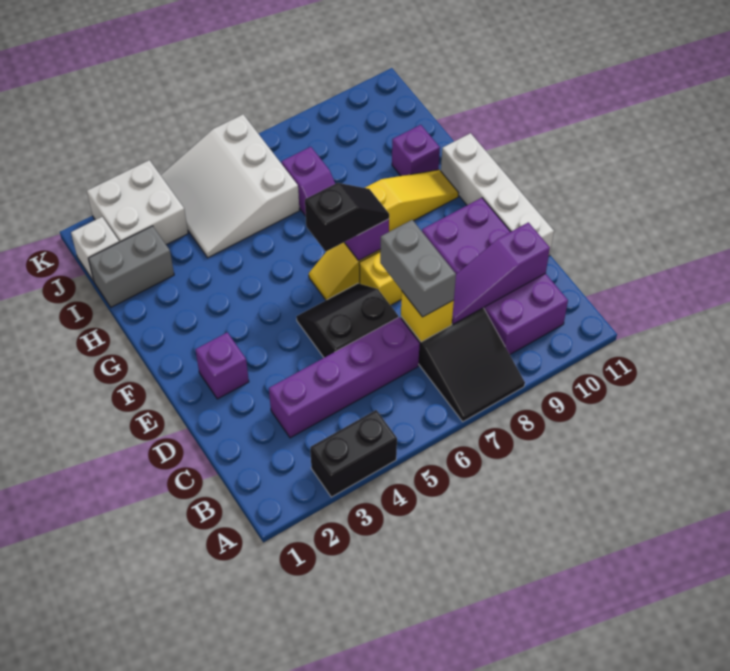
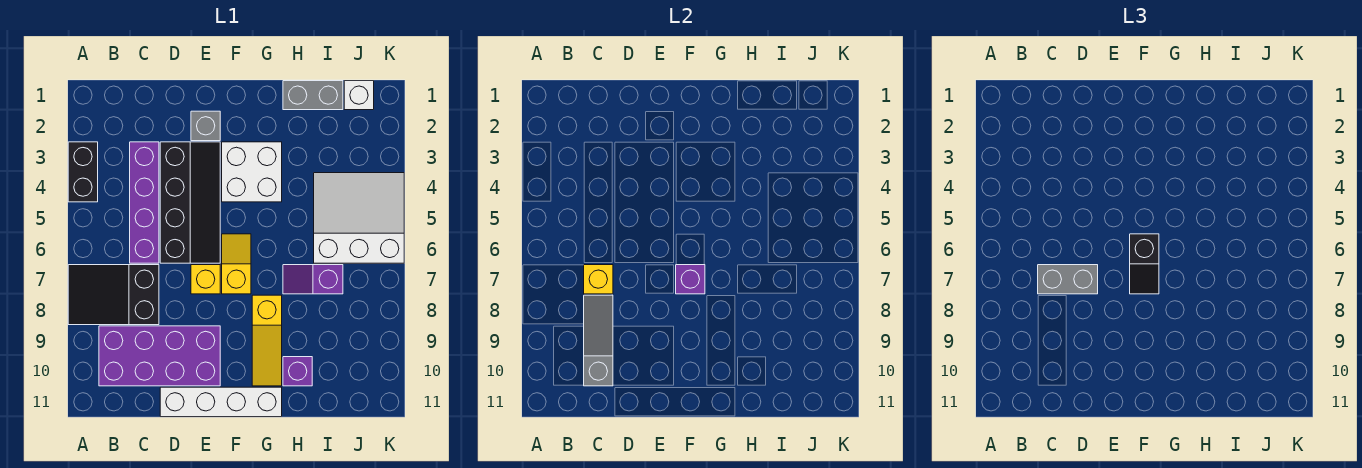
purple 1x3 slope [452,222,550,324] -> grey 1x3 slope [584,295,613,386]
black 2x2 slope [296,283,398,358] -> black 2x4 slope [160,142,220,263]
purple 1x1 brick [195,333,249,399] -> grey 1x1 brick [191,111,220,141]
grey 1x2 brick [88,226,174,307] -> grey 1x2 brick turned to [283,81,343,110]
white 2x2 brick [87,160,188,245] -> white 2x2 brick moved to [222,142,282,202]

